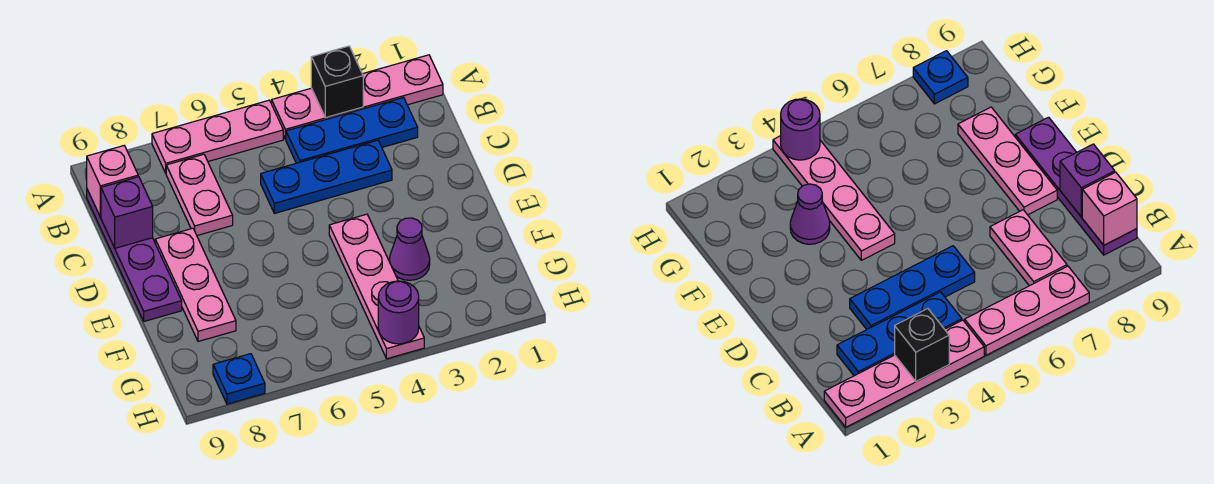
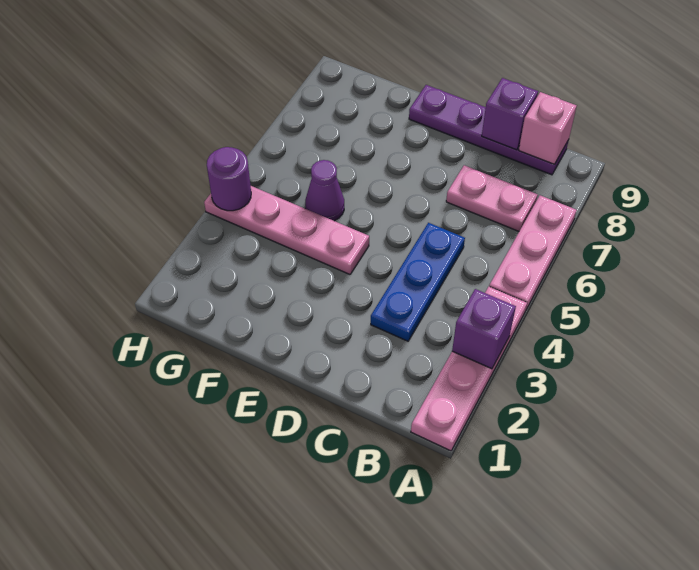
black 1x1 brick [311,46,363,118] -> purple 1x1 brick [452,289,516,369]
blue 1x3 plate [286,98,418,163] -> none
pink 1x3 plate [155,228,236,341] -> none
purple 1x1 cone [389,218,430,280] -> purple 1x1 cone moved to [305,160,344,221]
blue 1x1 plate [213,354,265,404] -> none

